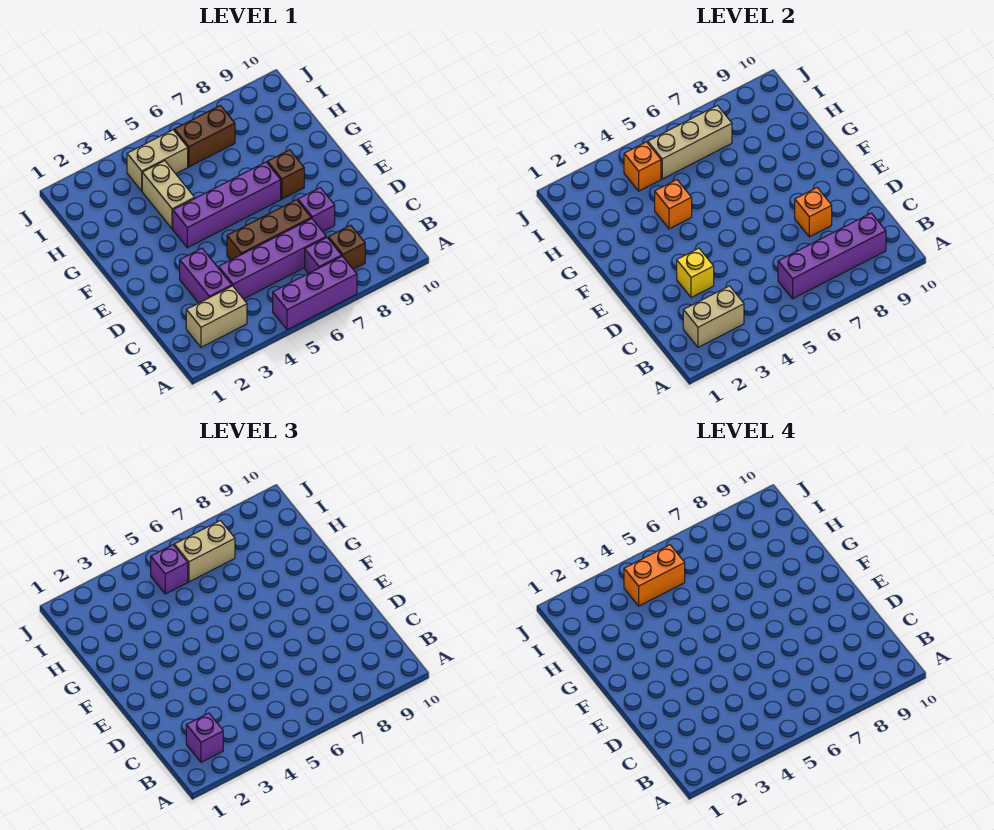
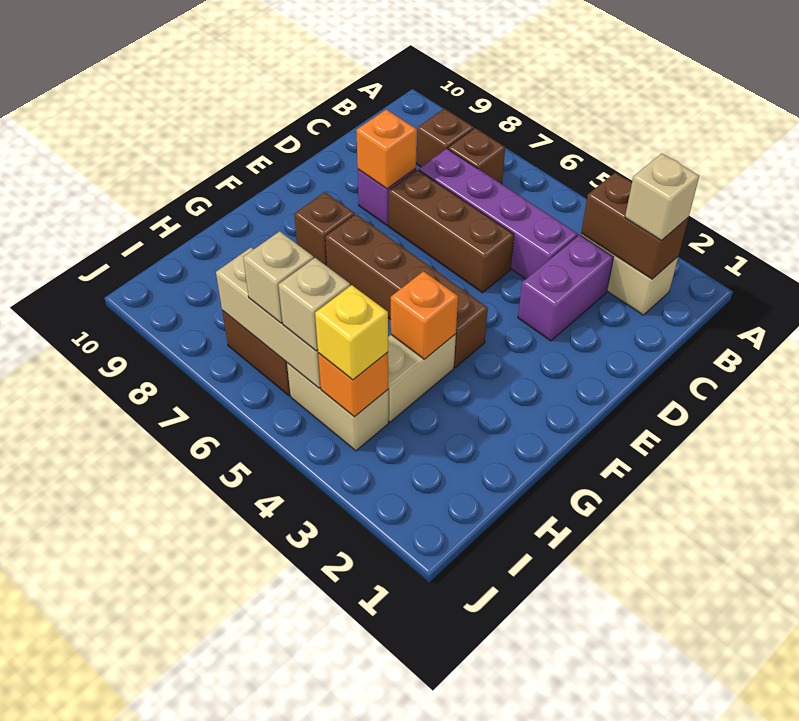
purple 1x3 brick [273,256,357,330] -> none
tan 1x2 brick [683,286,744,347] -> brown 1x2 brick [581,173,688,279]
purple 1x1 brick [186,713,223,762] -> tan 1x1 brick [625,153,699,240]
purple 1x4 brick [778,213,886,299] -> none
purple 1x1 brick [305,237,342,273] -> brown 1x1 brick [448,128,505,184]
yellow 1x1 brick [677,248,714,298] -> yellow 1x1 brick moved to [315,285,388,380]
purple 1x4 brick [173,162,281,248] -> brown 1x4 brick [325,214,488,367]
orange 1x2 brick [624,545,685,606] -> none
purple 1x1 brick [151,545,188,594] -> tan 1x1 brick [279,258,350,351]
tan 1x2 brick [174,520,235,582] -> tan 1x1 brick [243,231,314,323]

